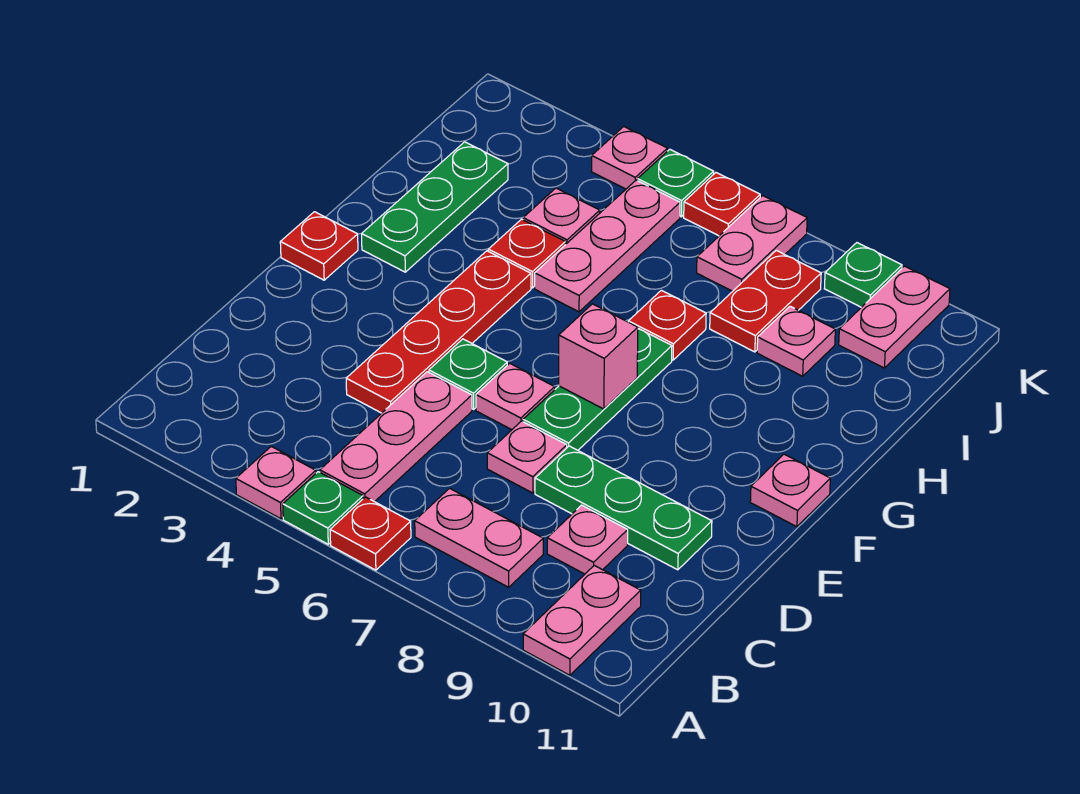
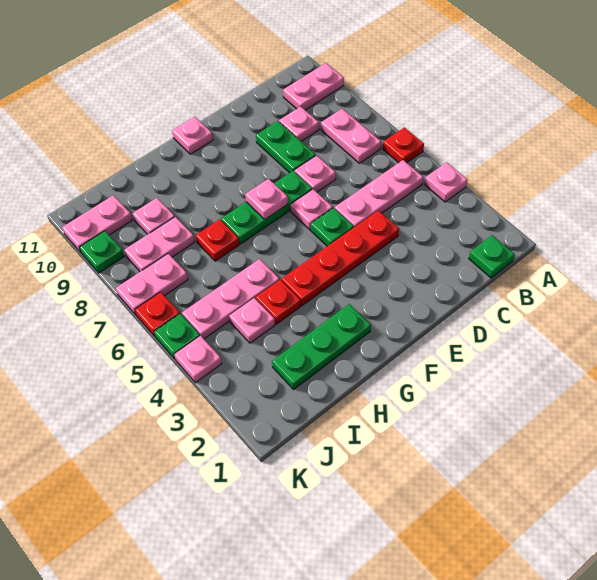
green 1x1 plate [283,472,363,544] -> green 1x1 plate moved to [469,235,515,278]
green 1x3 plate [535,446,712,570] -> green 1x2 plate [256,121,316,173]
red 1x1 plate [280,212,358,280] -> none
pink 1x1 brick [559,304,638,409] -> pink 1x1 plate [245,179,288,219]
red 1x2 plate [710,250,821,352] -> pink 1x2 plate [125,217,195,272]

